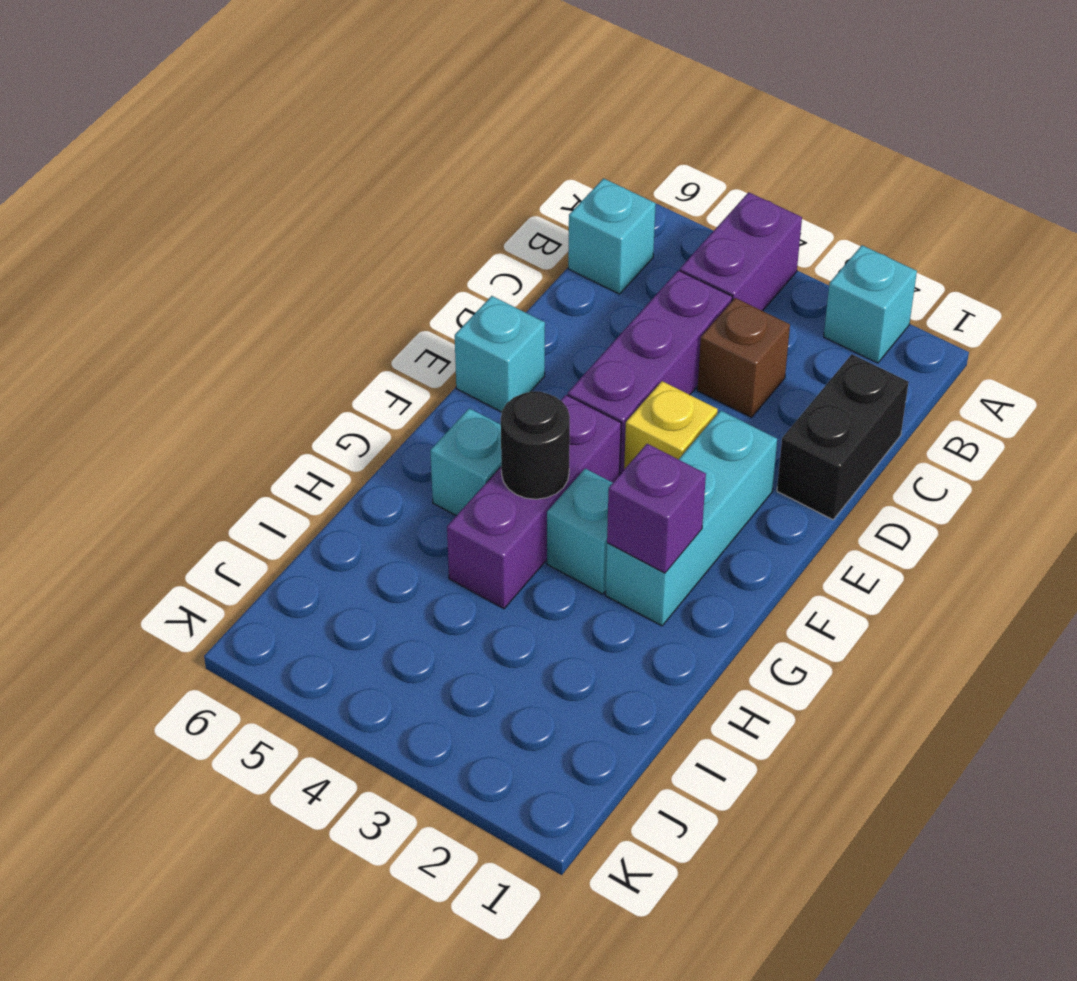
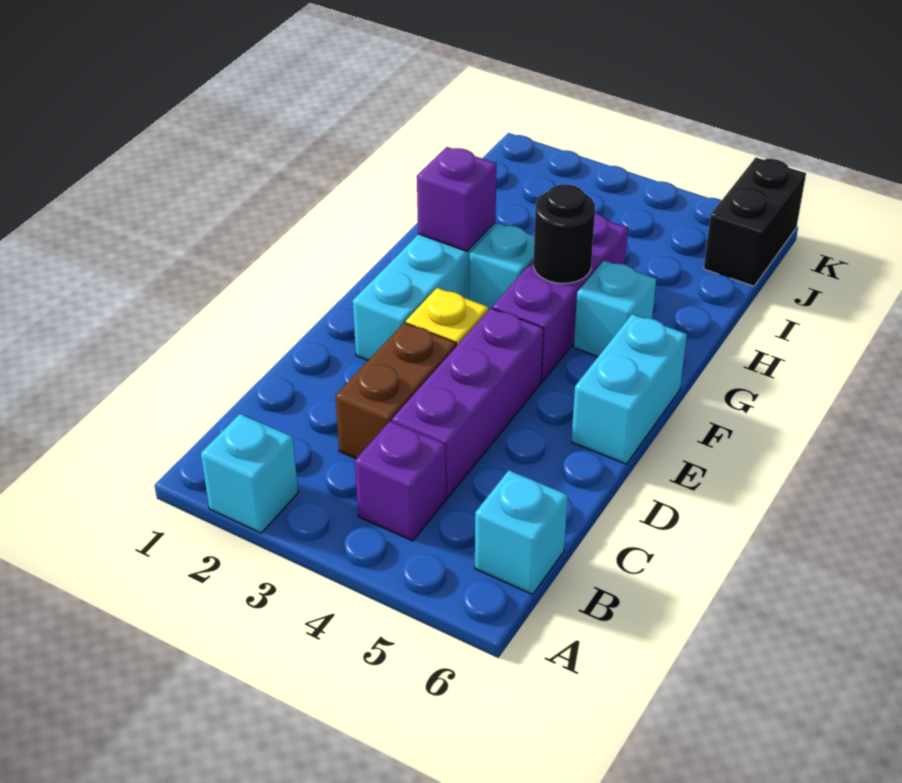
purple 1x2 brick [680,192,802,311] -> purple 1x1 brick [355,421,446,541]
black 1x2 brick [777,354,909,520] -> black 1x2 brick moved to [704,158,806,286]
brown 1x1 brick [697,298,790,418] -> brown 1x2 brick [335,323,456,458]
cyan 1x1 brick [455,296,545,412] -> cyan 1x2 brick [571,314,687,464]

